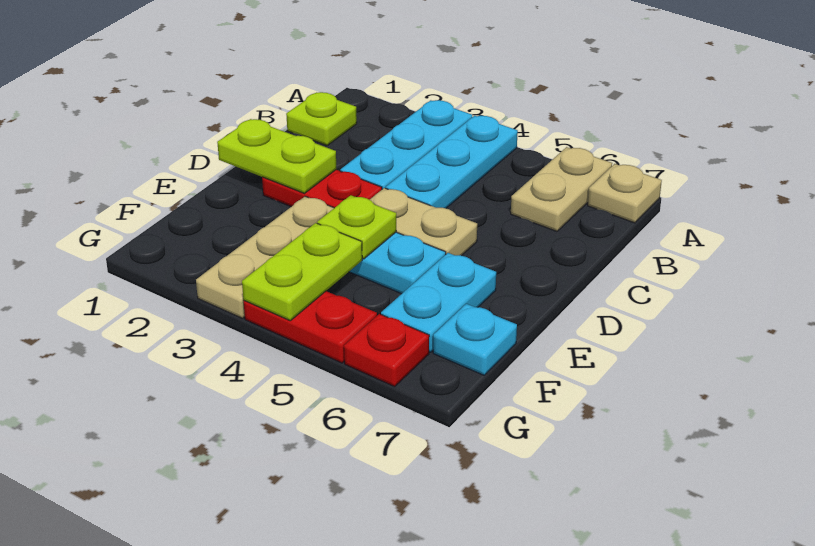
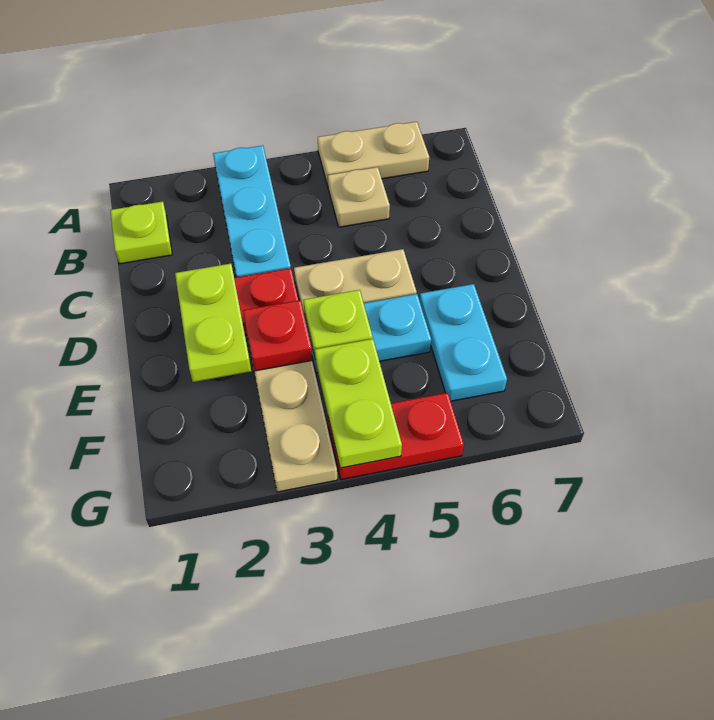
cyan 1x3 plate [386,116,518,208] -> none
tan 1x2 plate [511,147,612,231] -> tan 1x2 plate turned to [318,122,429,186]
tan 1x1 plate [588,164,662,223] -> tan 1x1 plate moved to [328,167,390,227]
lime 1x2 plate [217,119,336,193] -> lime 1x2 plate turned to [175,264,251,382]
cyan 1x1 plate [433,304,517,375] -> none
red 1x1 plate [344,314,429,387] -> red 1x1 plate moved to [243,300,312,371]

